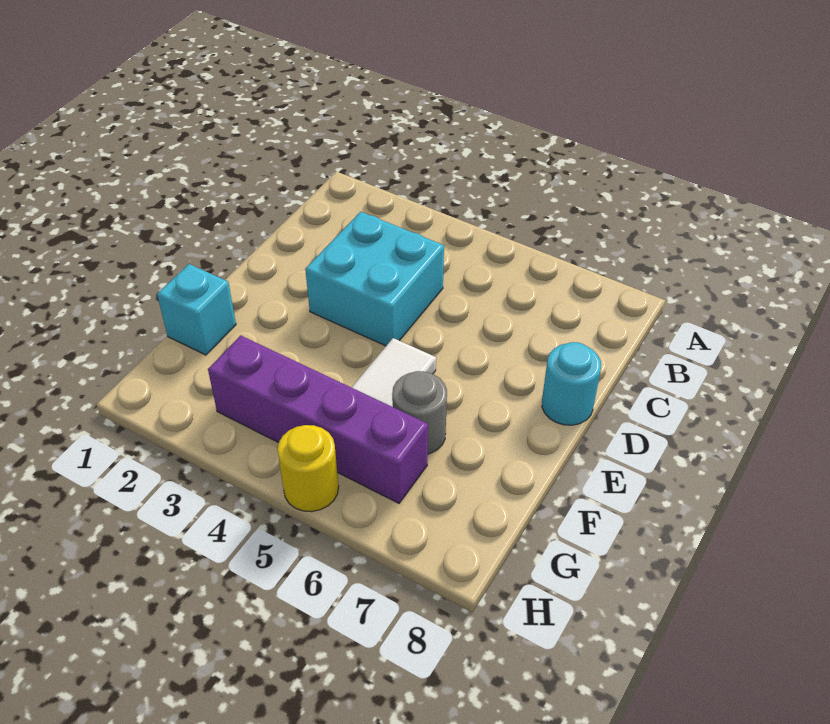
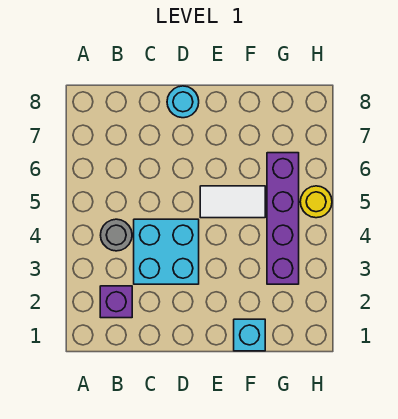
none -> purple 1x1 brick [100,286,132,318]
grey 1x1 round brick [392,371,447,454] -> grey 1x1 round brick moved to [101,219,132,251]

